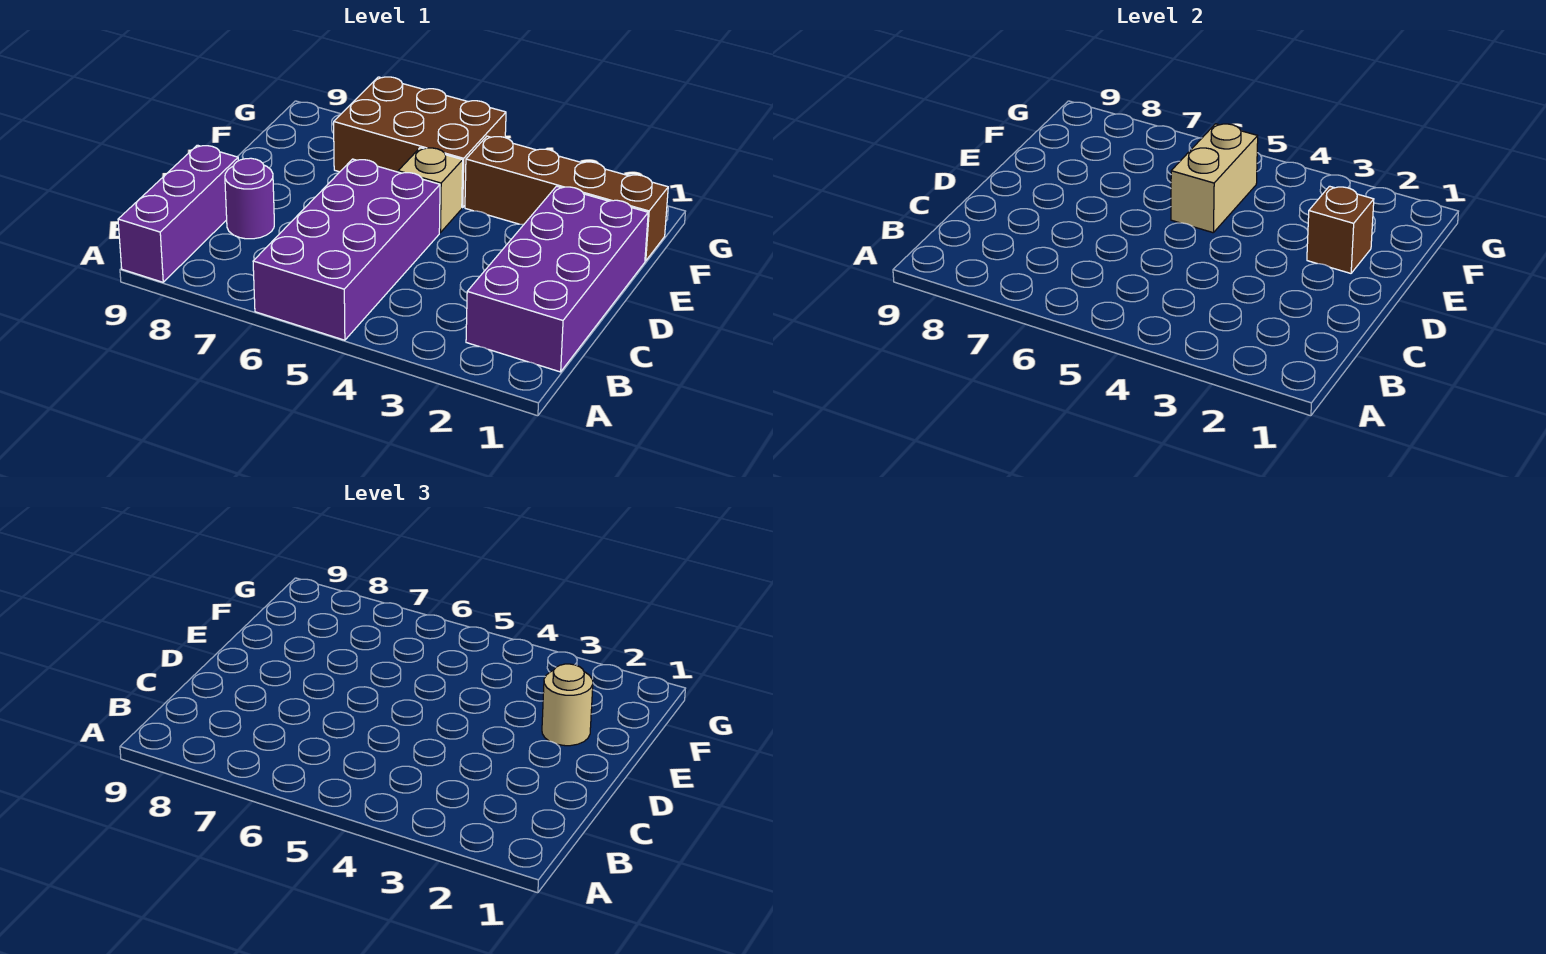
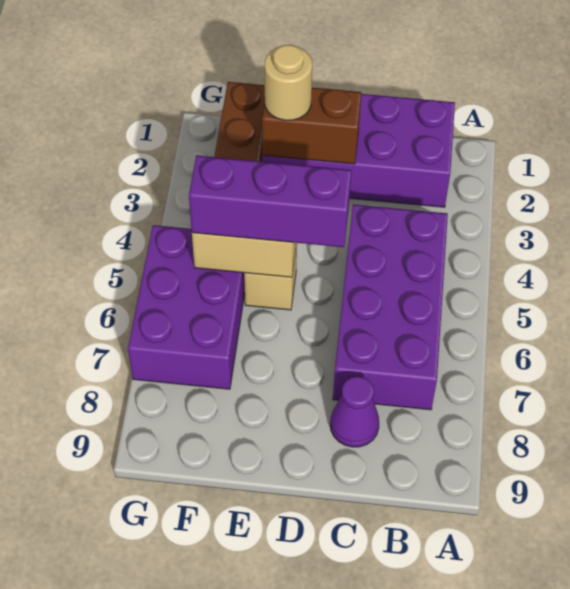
purple 2x4 brick [253,159,440,340] -> purple 2x4 brick turned to [333,204,448,410]
purple 1x3 brick [118,145,238,282] -> purple 1x3 brick moved to [189,156,351,247]
purple 1x1 round brick [225,158,274,239] -> purple 1x1 cone [330,376,379,447]
brown 1x1 brick [1307,186,1374,273] -> brown 1x2 brick [262,88,362,164]
brown 2x3 brick [334,77,506,208] -> purple 2x3 brick [128,225,245,389]

